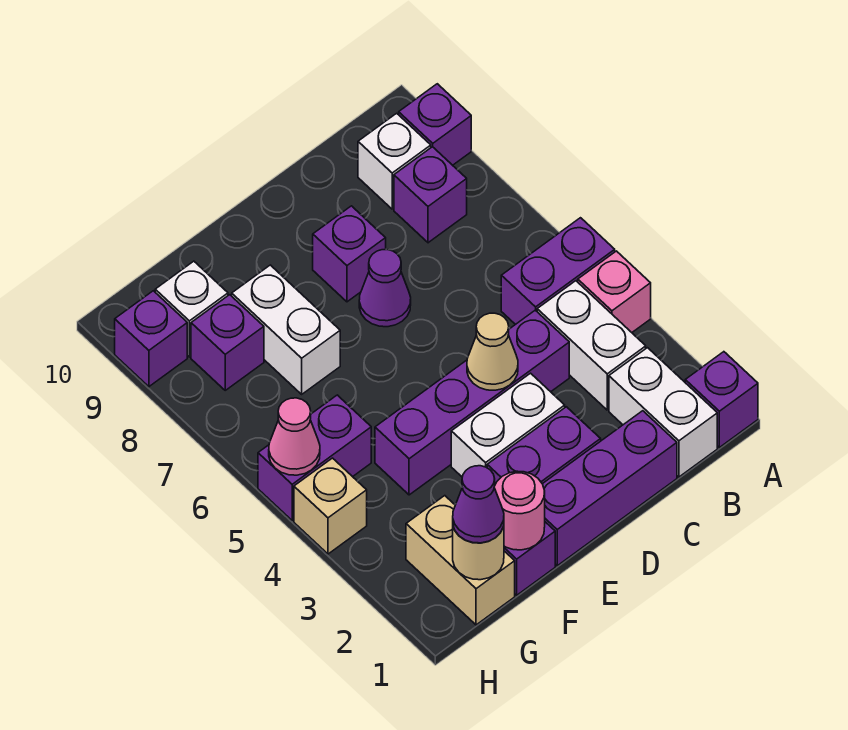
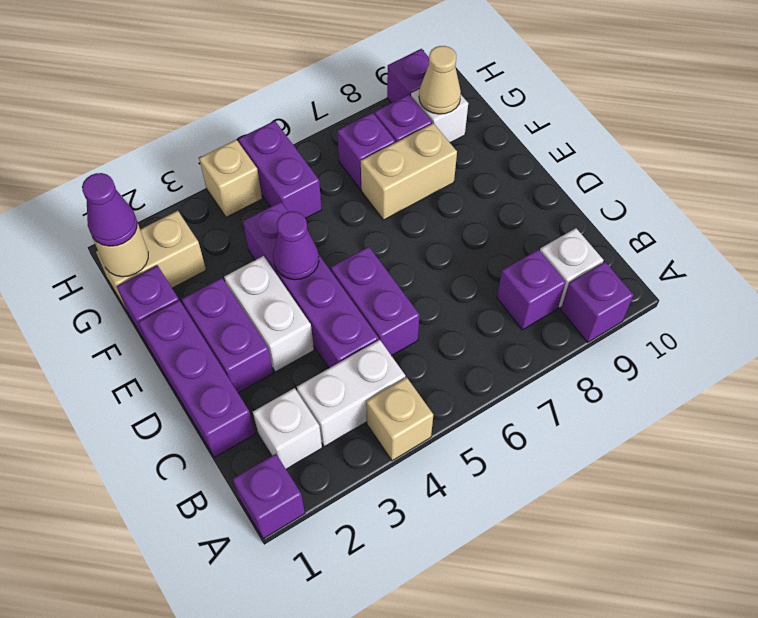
pink 1x1 brick [578,251,651,332] -> tan 1x1 brick [366,377,433,461]
purple 1x2 brick [501,218,615,325] -> purple 1x2 brick moved to [331,247,420,356]
white 1x2 brick [609,348,717,477] -> white 1x1 brick [253,388,322,469]
tan 1x1 cone [467,313,518,390] -> tan 1x1 cone moved to [419,46,461,114]
purple 1x1 cone [359,250,411,327] -> purple 1x1 cone moved to [273,211,319,280]
purple 1x1 brick [313,206,386,302] -> purple 1x1 brick moved to [337,113,395,190]
pink 1x1 round brick [494,471,545,550] -> none
white 1x2 brick [232,265,340,394] -> tan 1x2 brick [361,123,457,220]
pink 1x1 cone [269,398,320,475] -> none

